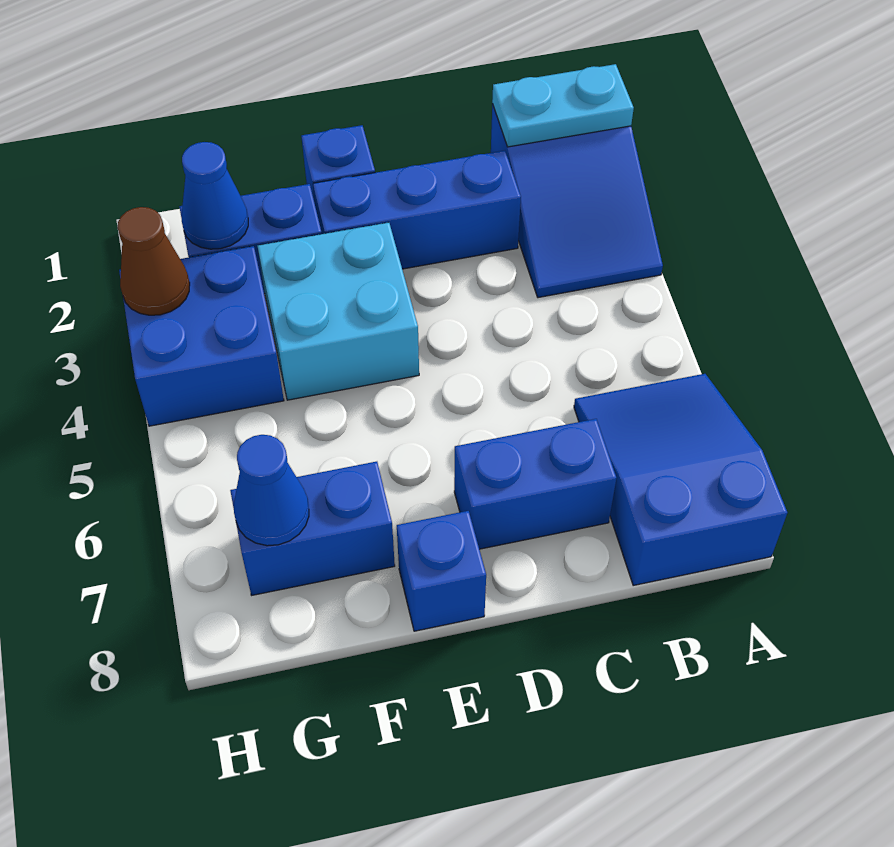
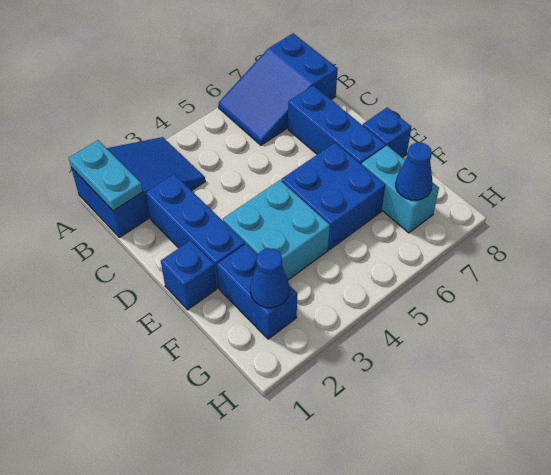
blue 1x2 brick [454,419,617,549] -> blue 1x3 brick [288,86,386,165]
blue 1x2 brick [230,462,395,595] -> cyan 1x2 brick [362,146,439,233]
blue 2x2 brick [119,246,284,426] -> blue 2x2 brick moved to [281,143,385,250]
brown 1x1 cone [118,207,190,315] -> none

